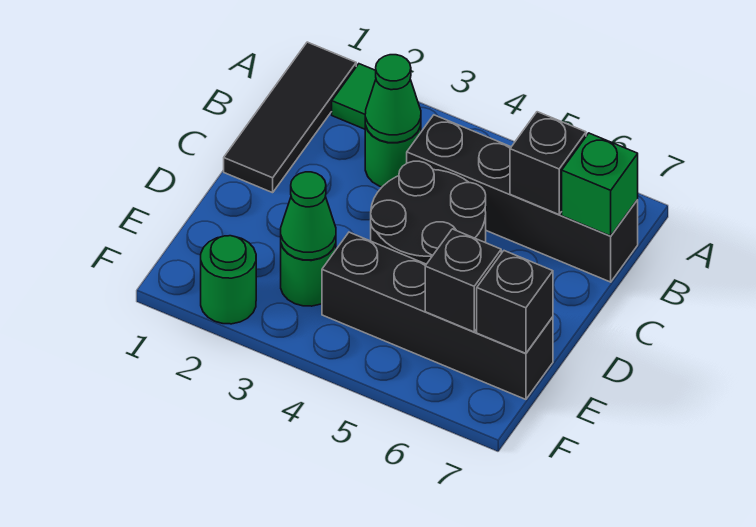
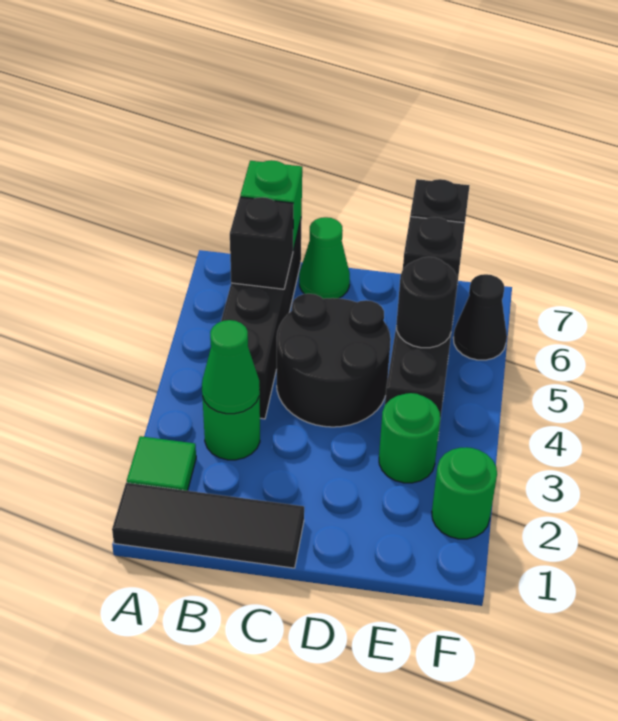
green 1x1 cone [281,172,336,260] -> green 1x1 cone moved to [299,217,350,299]
none -> black 1x1 round brick [396,257,457,348]
none -> black 1x1 cone [453,274,507,360]

